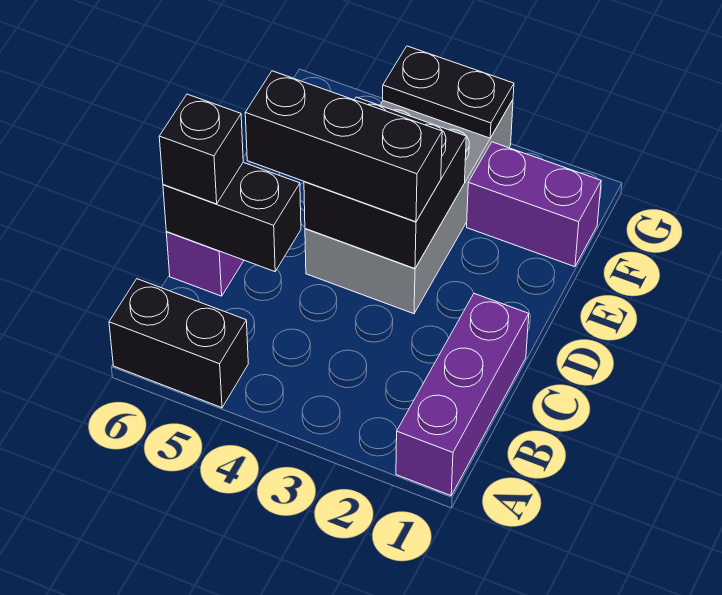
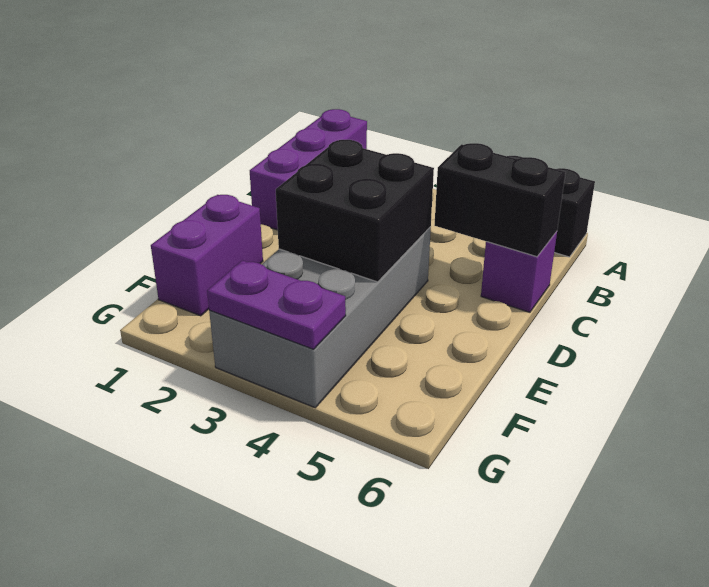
black 1x1 brick [159,94,243,204] -> none
black 1x3 brick [245,71,442,222] -> none
purple 1x2 brick [467,142,601,267] -> purple 1x2 brick turned to [151,195,263,316]
black 1x2 plate [383,46,514,138] -> purple 1x2 plate [207,260,346,349]

